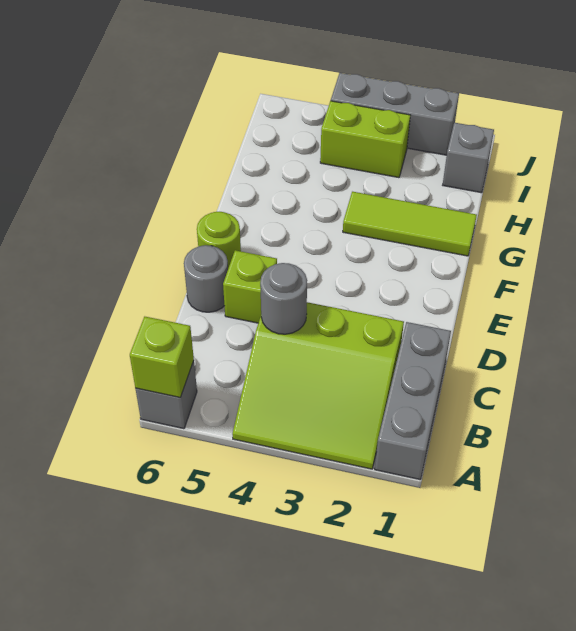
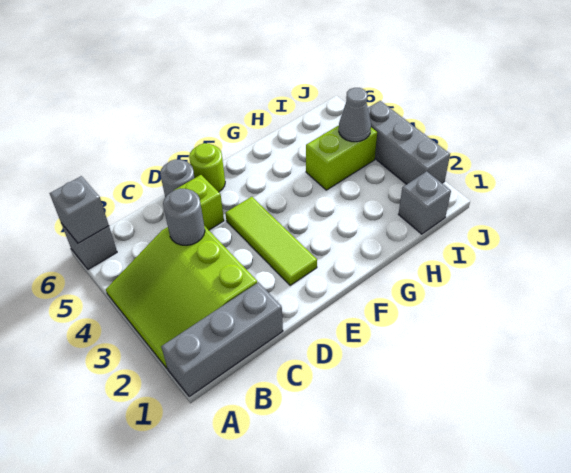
lime 1x1 brick [130,317,194,397] -> grey 1x1 brick [50,176,109,243]
lime 1x3 tile [343,192,477,256] -> lime 1x3 tile moved to [225,197,317,286]
lime 1x2 brick [320,101,410,178] -> lime 1x2 brick turned to [306,125,377,190]
none -> grey 1x1 cone [339,88,371,142]

